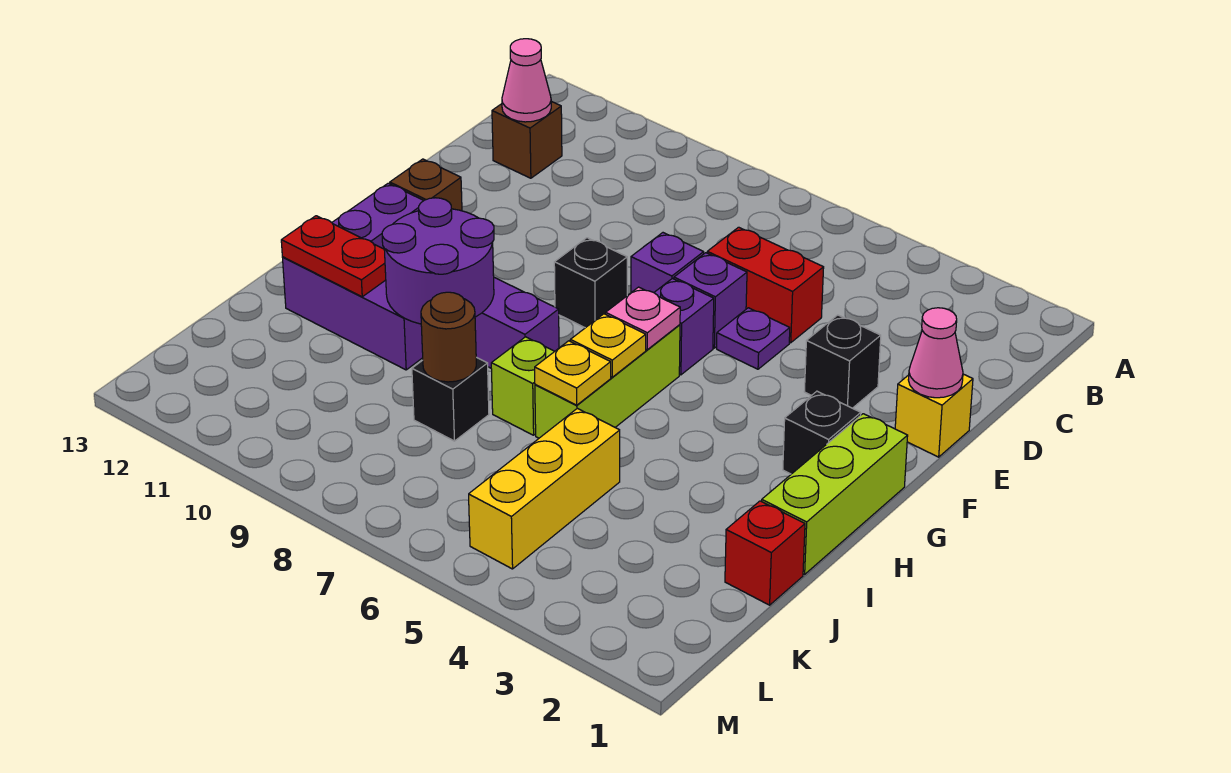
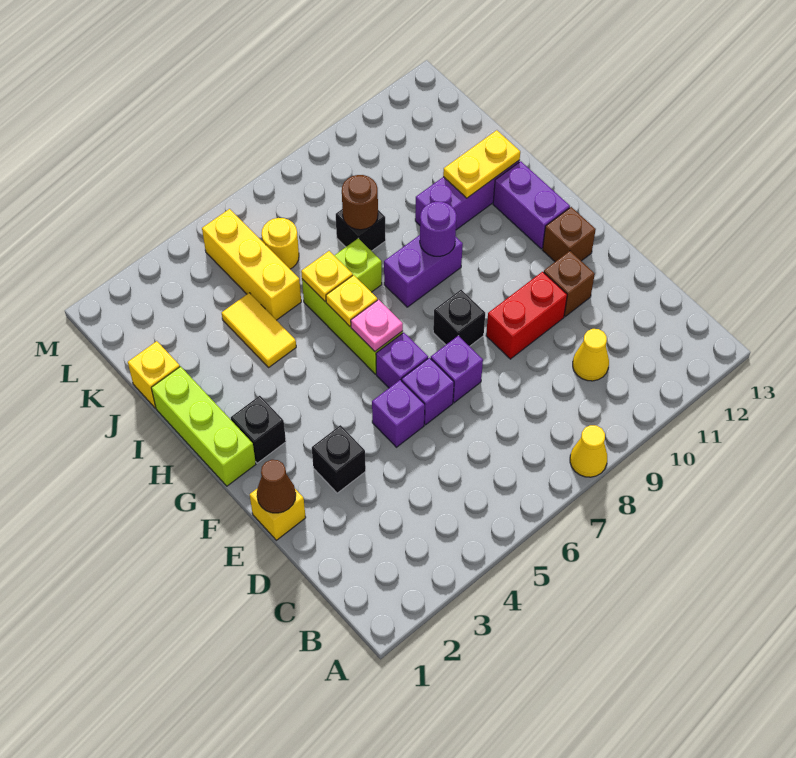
none -> yellow 1x1 cone [570,425,607,477]
none -> yellow 1x1 cone [573,329,609,381]
brown 1x1 brick [492,101,562,178] -> brown 1x1 brick moved to [544,251,595,317]
pink 1x1 cone [502,39,551,122] -> none
red 1x2 brick [707,227,824,343] -> red 1x2 brick moved to [486,272,567,359]
pink 1x1 cone [908,308,963,398] -> brown 1x1 cone [257,460,296,513]
purple 1x1 plate [717,308,790,369] -> purple 1x1 brick [372,380,425,447]
purple 2x2 round brick [382,198,494,324] -> purple 1x1 round brick [420,202,457,256]
none -> yellow 1x2 tile [222,293,296,367]
red 1x2 plate [281,216,386,297] -> yellow 1x2 plate [443,130,520,198]
red 1x1 brick [725,501,805,605] -> yellow 1x1 brick [128,341,180,408]
none -> yellow 1x1 round brick [262,218,299,269]

